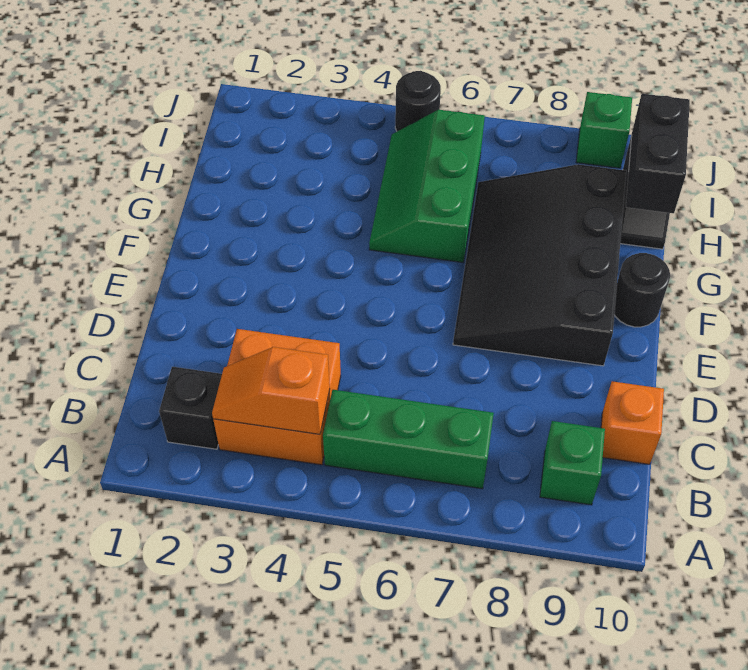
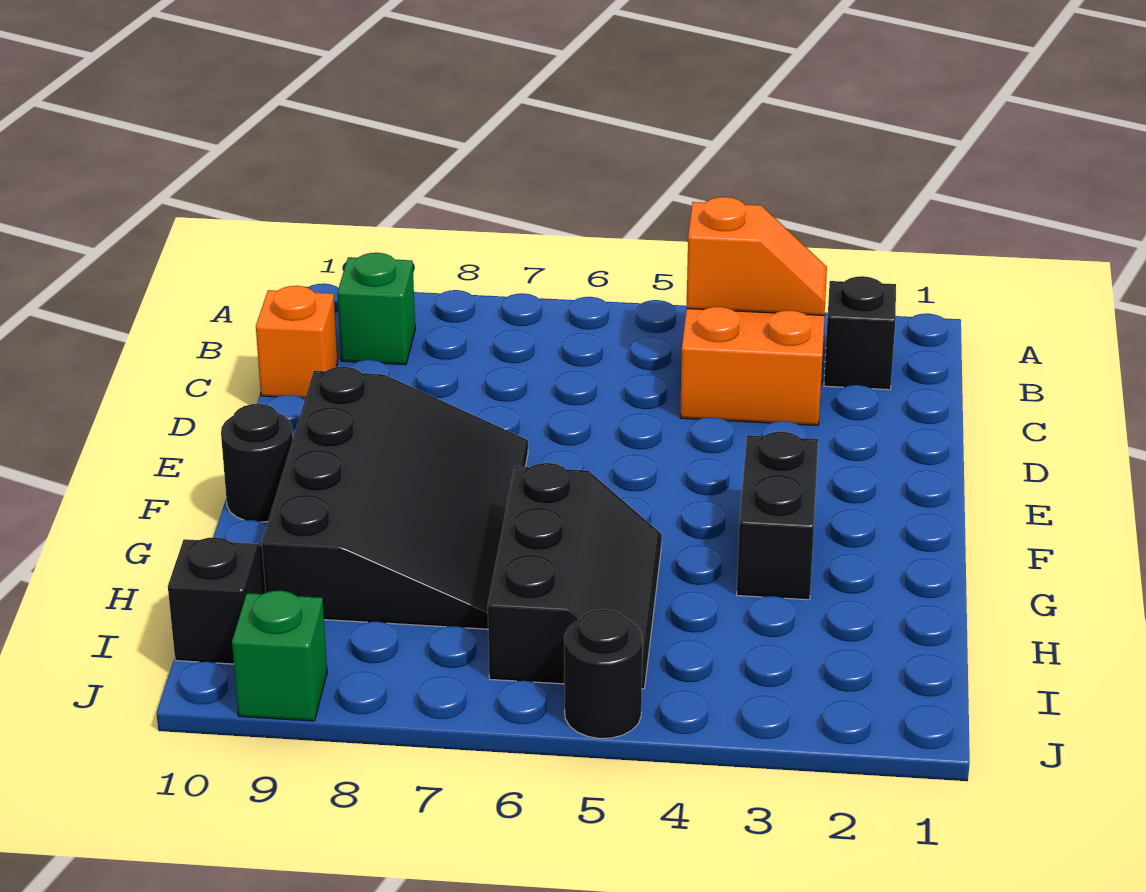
green 1x3 brick [323,390,494,489] -> none
green 2x3 slope [369,110,485,262] -> black 2x3 slope [488,463,662,689]
black 1x2 brick [626,94,690,213] -> black 1x2 brick moved to [737,432,818,600]

